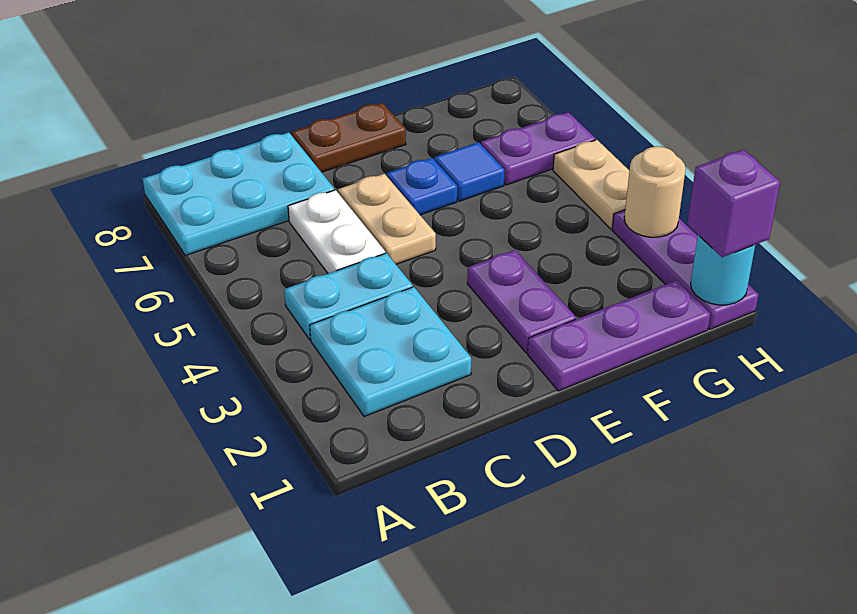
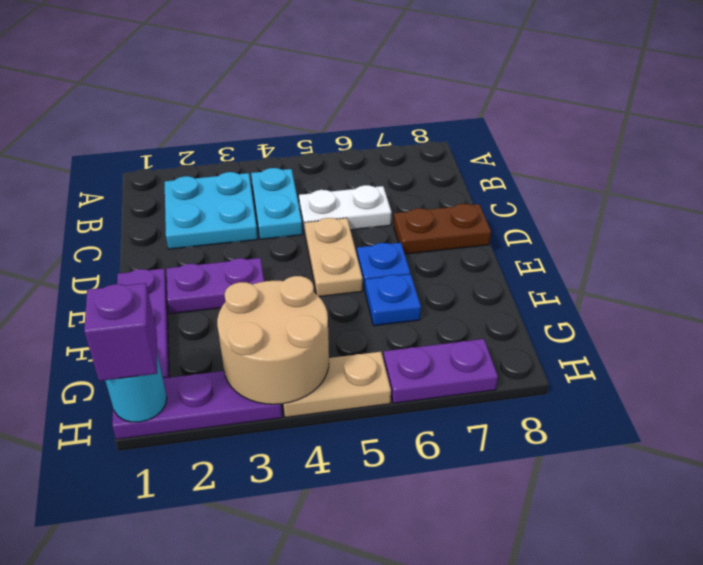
cyan 2x3 plate [143,132,335,255] -> none
tan 1x2 plate [338,174,436,264] -> tan 1x2 plate turned to [304,218,363,297]
brown 1x2 plate [291,103,406,172] -> brown 1x2 plate turned to [394,204,491,254]
blue 1x1 tile [434,142,505,201] -> blue 1x1 plate [365,274,421,326]
purple 1x2 plate [481,112,596,185] -> purple 1x2 plate turned to [383,339,498,403]
tan 1x1 round brick [624,146,686,237] -> tan 2x2 round brick [217,276,329,404]

